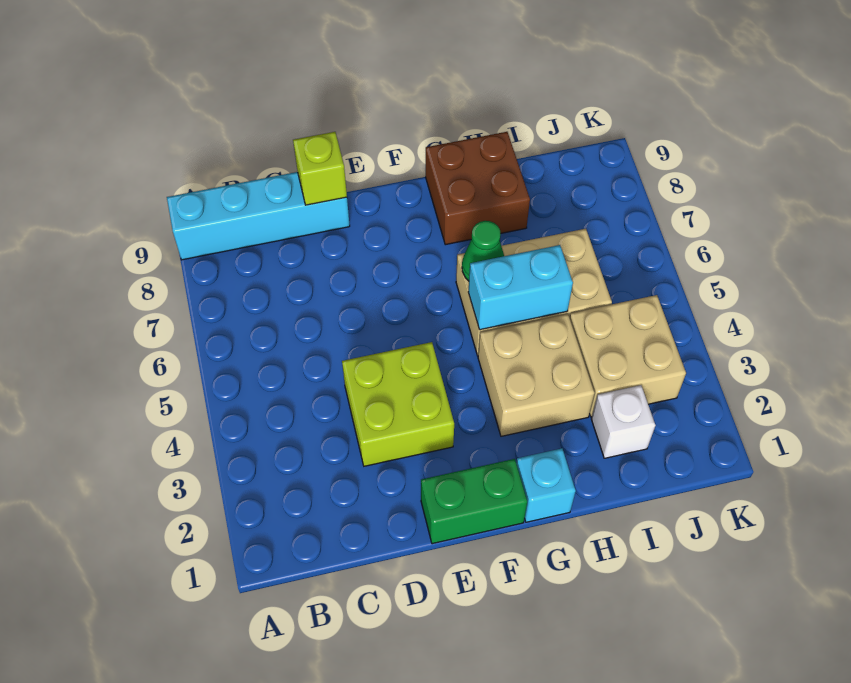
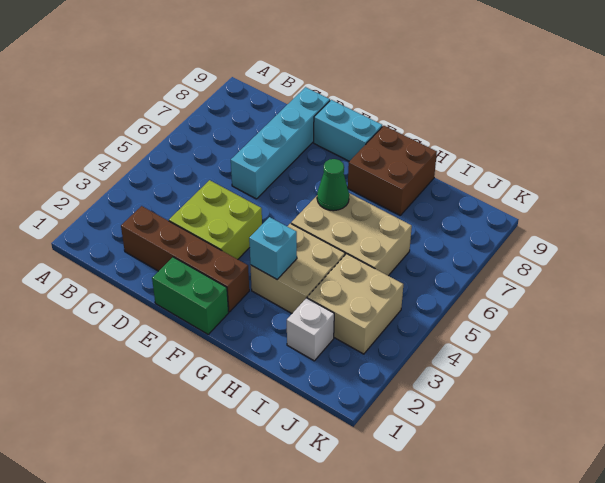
cyan 1x4 brick [167,172,350,260] -> cyan 1x4 brick turned to [231,87,330,199]
none -> brown 1x4 brick [121,206,249,312]
lime 1x1 brick [293,132,347,205] -> none
cyan 1x1 brick [516,448,576,522] -> cyan 1x1 brick moved to [249,217,297,279]
cyan 1x2 brick [468,245,573,330] -> cyan 1x2 brick moved to [314,100,382,161]

